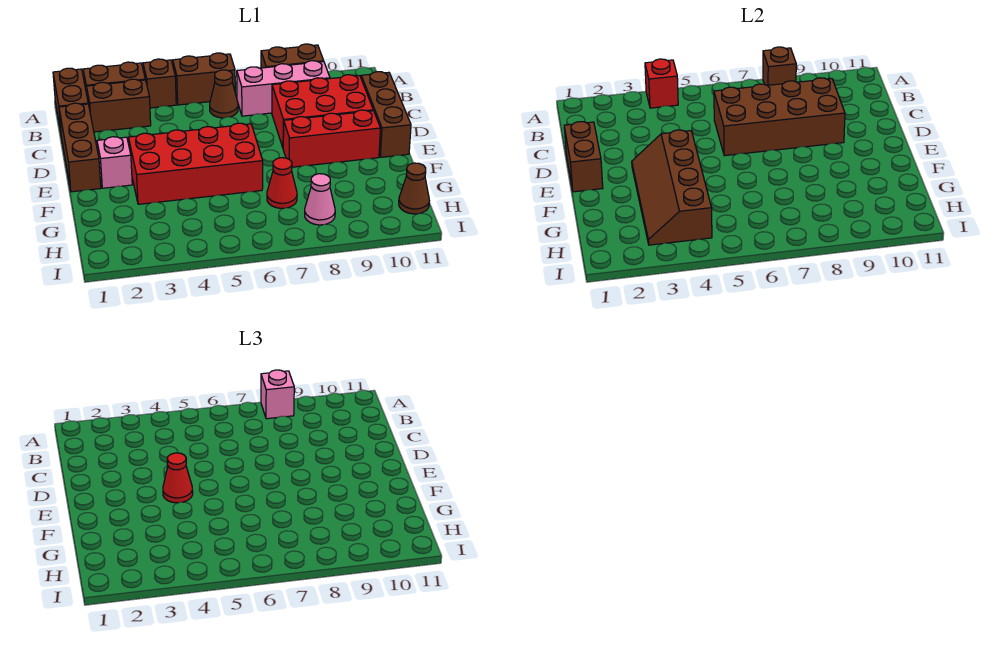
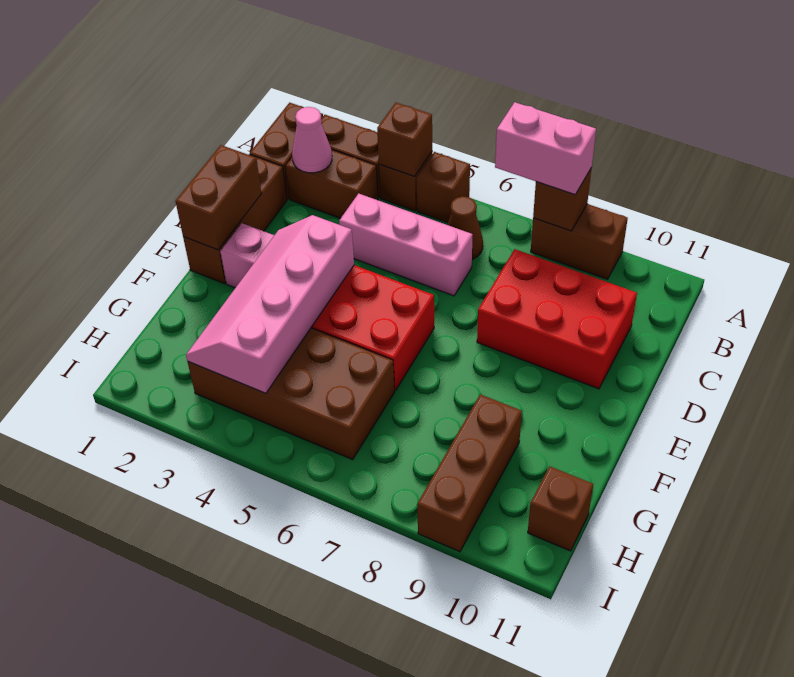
red 1x1 brick [645,59,678,108] -> brown 1x1 brick [377,103,432,176]
brown 1x2 brick [173,53,235,105] -> brown 1x1 brick [417,152,470,223]
pink 1x1 brick [261,370,294,419] -> pink 1x2 brick [495,102,596,194]
pink 1x3 brick [237,61,330,116] -> pink 1x3 brick moved to [339,194,473,296]
brown 2x4 brick [714,78,845,156] -> brown 2x4 brick moved to [188,328,394,459]
brown 1x3 brick [361,72,411,157] -> brown 1x3 brick moved to [417,394,522,552]
brown 2x4 slope [632,130,712,245] -> pink 2x4 slope [186,215,354,393]
red 1x1 cone [163,453,193,503] -> none
red 1x3 brick [283,110,380,167] -> none
red 1x1 cone [267,158,297,208] -> none
pink 1x1 cone [305,174,335,225] -> pink 1x1 cone moved to [292,107,332,173]
brown 1x1 cone [399,163,429,214] -> brown 1x1 brick [528,466,593,551]

